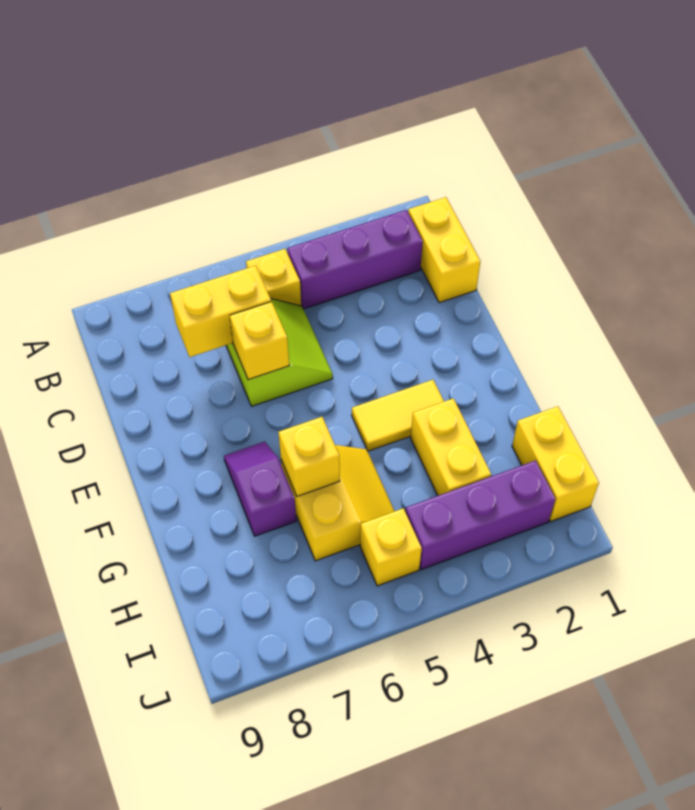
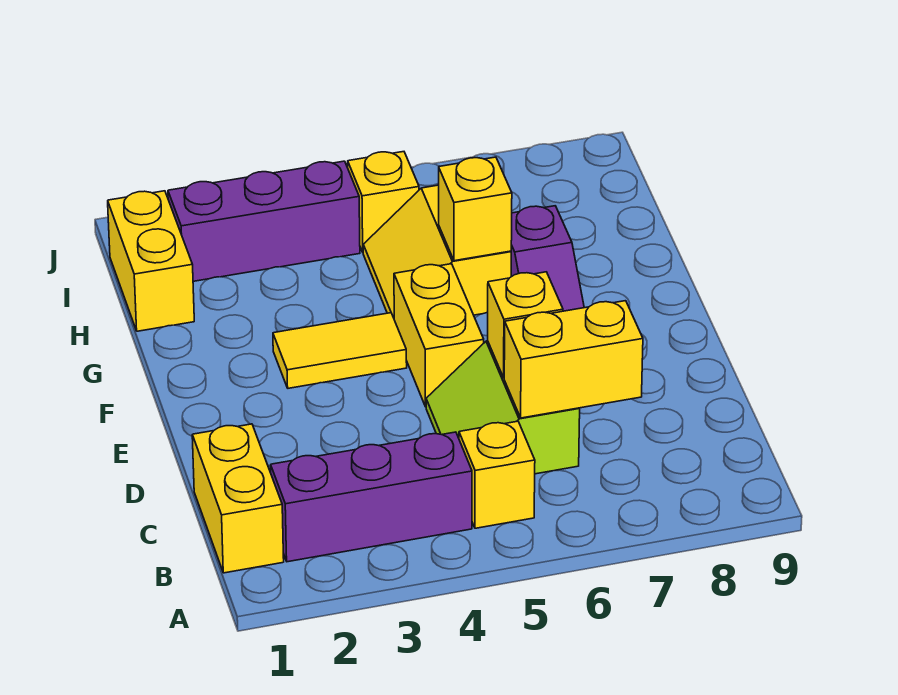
yellow 1x2 brick [411,398,491,496] -> yellow 1x2 brick moved to [394,264,484,407]

